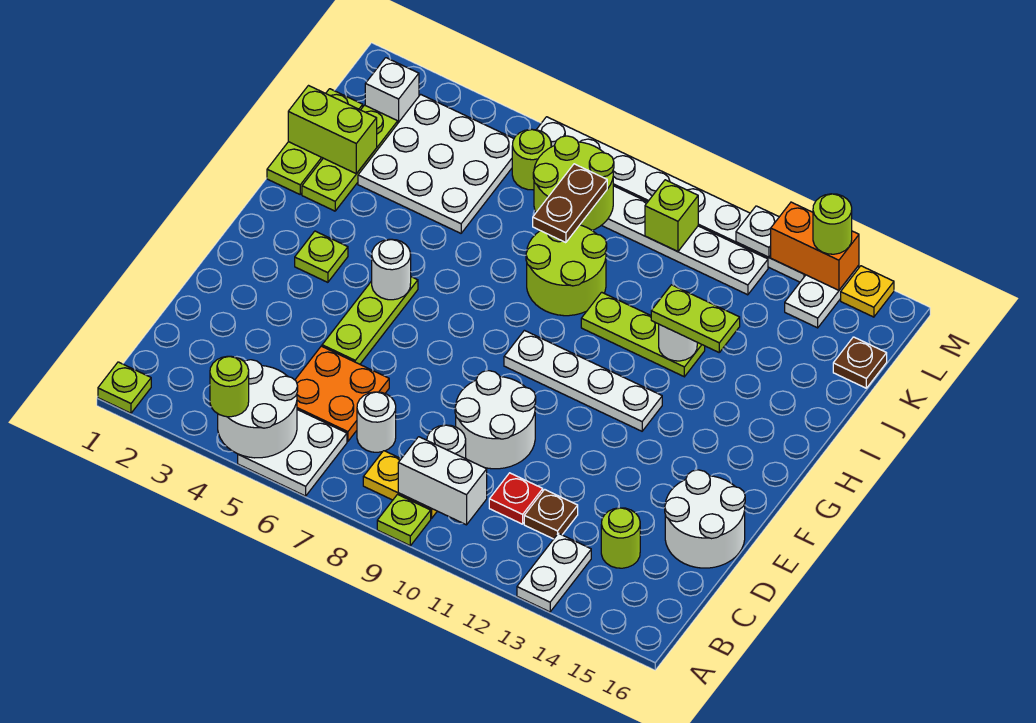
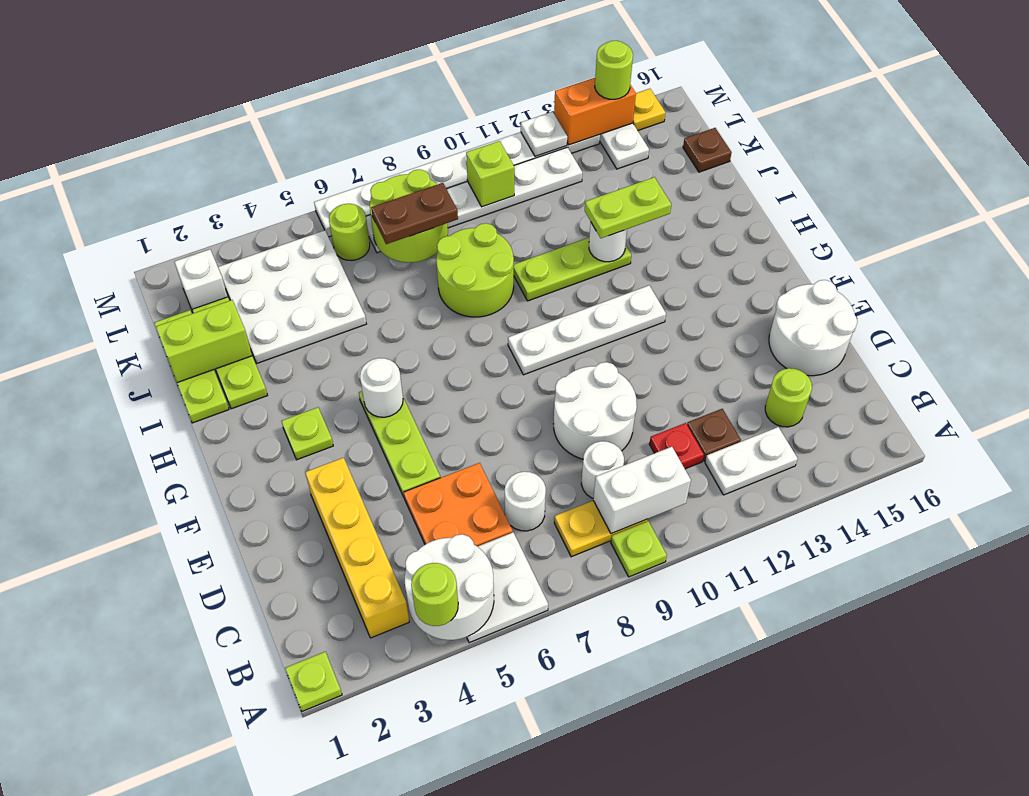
white 1x2 plate [517,533,591,612] -> white 1x2 plate turned to [705,427,798,495]
none -> yellow 1x4 brick [305,458,409,638]
brown 1x2 plate [533,164,607,243] -> brown 1x2 plate turned to [371,183,458,244]

